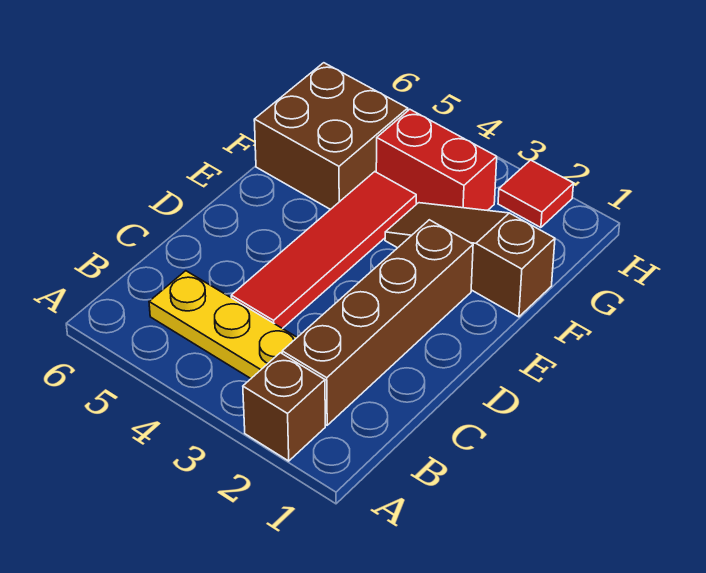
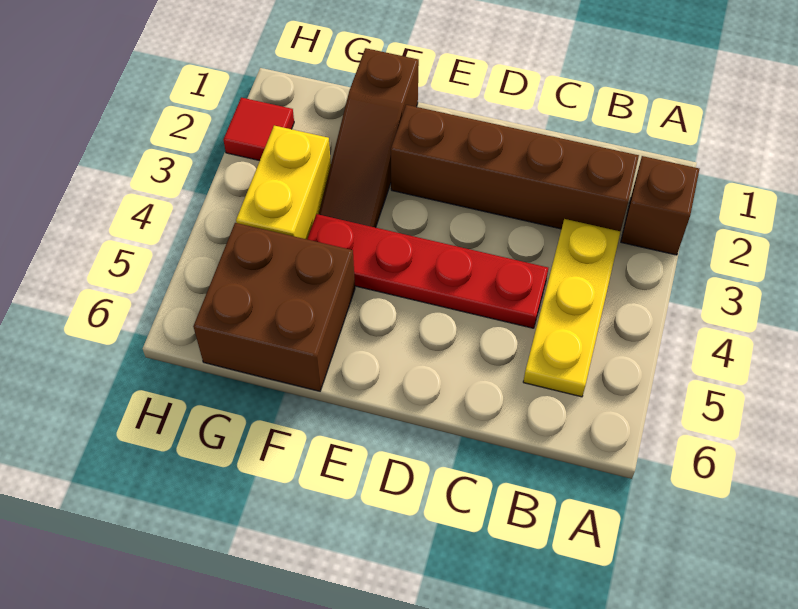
red 1x4 tile [231,172,416,329] -> red 1x4 plate [307,214,548,328]
red 1x2 brick [376,109,497,211] -> yellow 1x2 brick [236,126,331,239]

